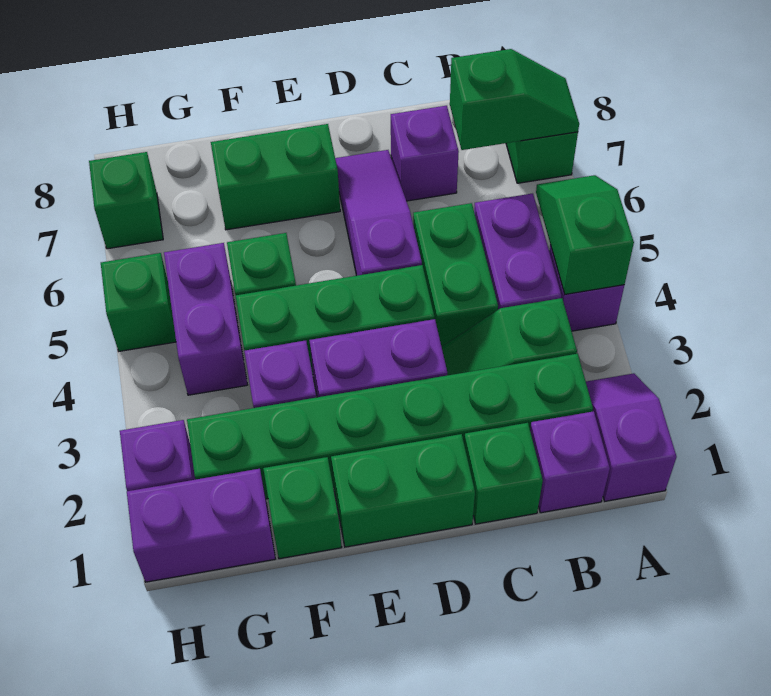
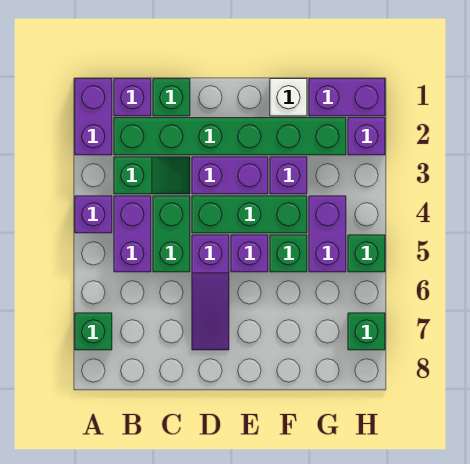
purple 1x2 slope [586,373,677,501] -> purple 1x2 brick [75,79,112,155]
green 1x2 slope [536,175,634,294] -> none
green 1x2 slope [450,49,579,150] -> none
purple 1x1 brick [391,106,459,201] -> purple 1x1 brick moved to [231,235,268,272]
green 1x2 brick [331,434,475,547] -> none
green 1x2 brick [211,124,340,230] -> none
green 1x1 brick [263,457,342,559] -> white 1x1 brick [270,79,307,116]

